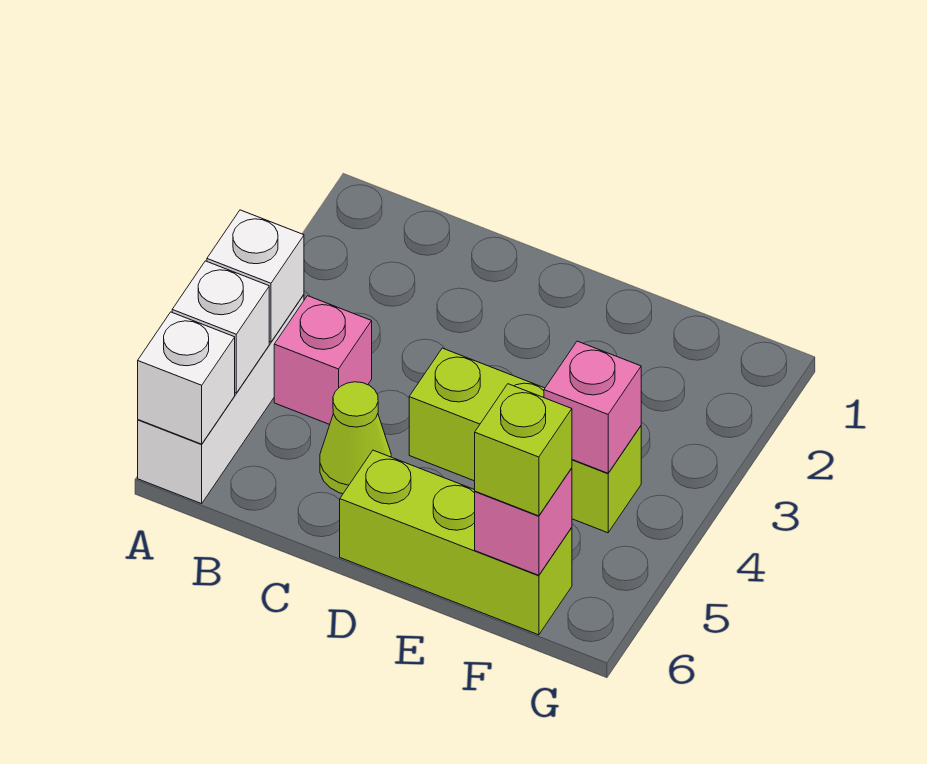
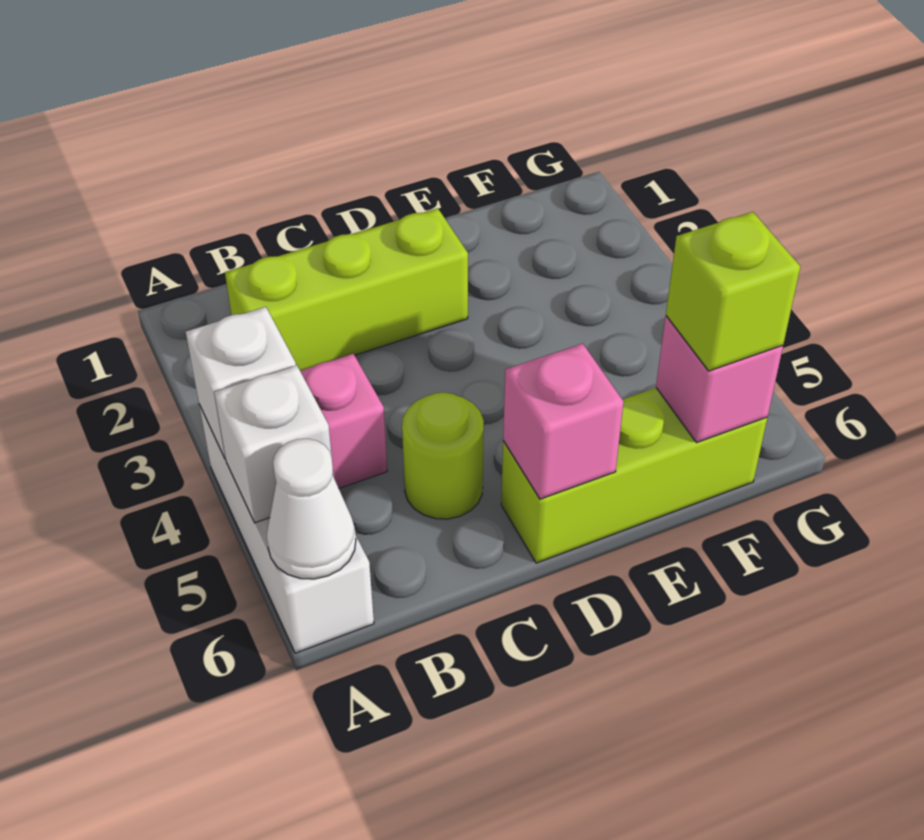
white 1x1 brick [138,312,235,444] -> white 1x1 cone [267,439,356,579]
lime 1x1 cone [320,382,391,494] -> lime 1x1 round brick [402,393,484,519]
lime 1x3 brick [409,348,641,533] -> lime 1x3 brick moved to [225,208,468,371]
pink 1x1 brick [544,341,641,473] -> pink 1x1 brick moved to [503,344,624,499]

